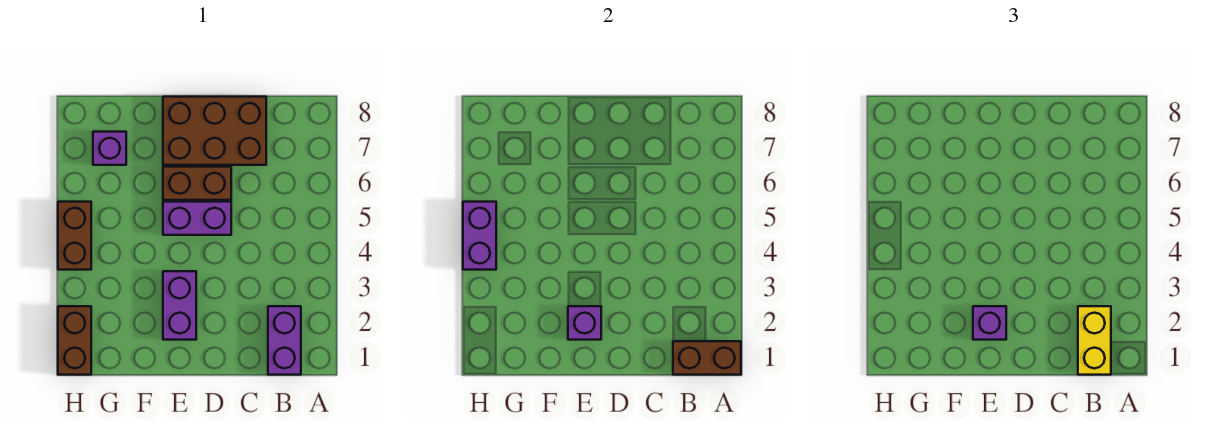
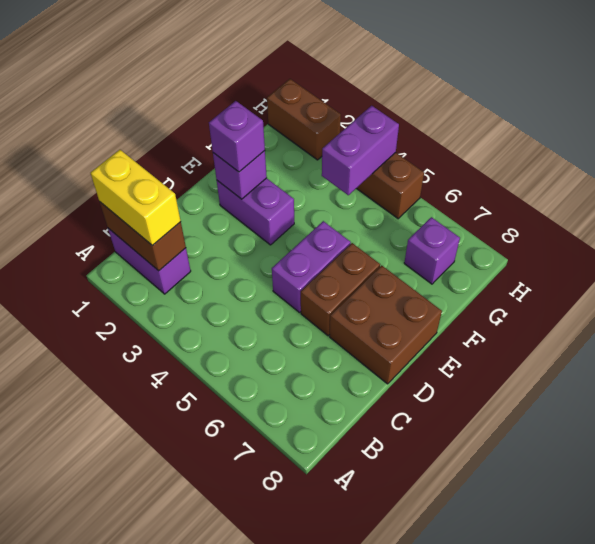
brown 1x2 brick [673,341,741,375] -> brown 1x2 brick turned to [100,202,186,271]
brown 2x3 brick [163,97,266,165] -> brown 2x2 brick [330,265,442,384]
purple 1x2 brick [463,202,496,270] -> purple 1x2 brick turned to [322,106,399,195]

